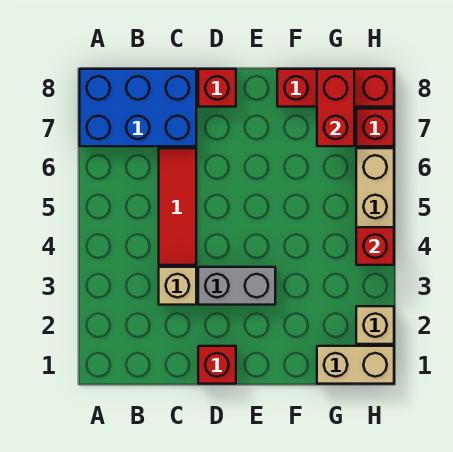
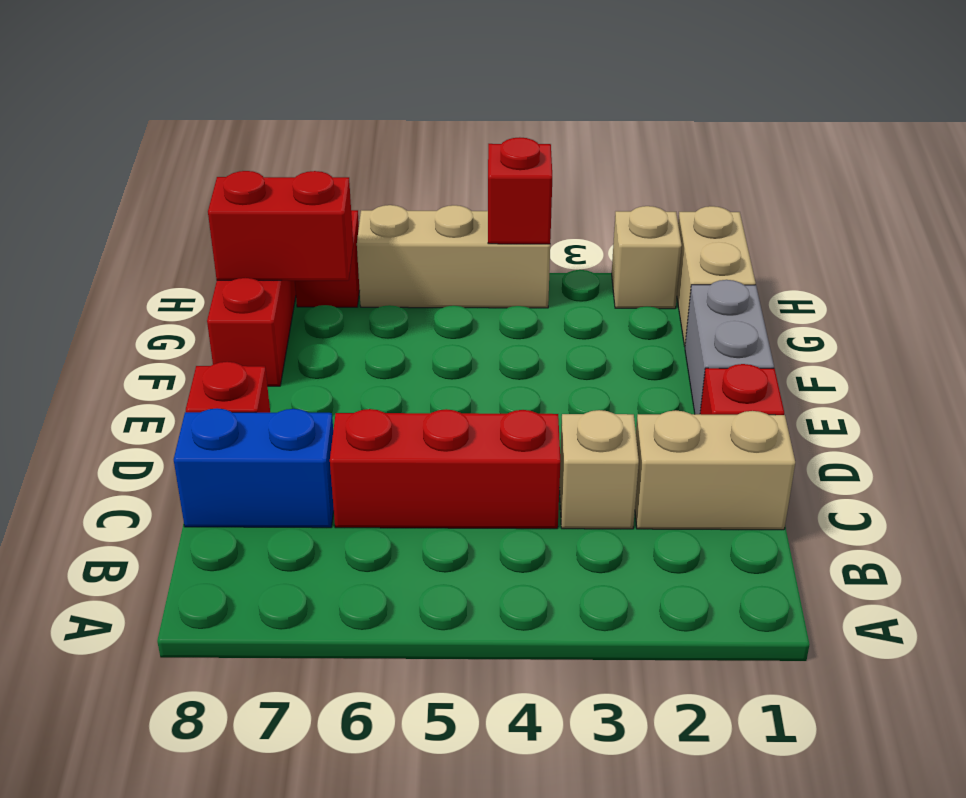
blue 2x3 brick [80,69,196,146] -> blue 1x2 brick [174,408,334,528]
none -> tan 1x2 brick [635,410,795,530]
red 1x3 tile [159,148,196,265] -> red 1x3 brick [330,409,560,529]
grey 1x2 brick [198,267,275,305] -> grey 1x2 brick moved to [685,280,774,414]

